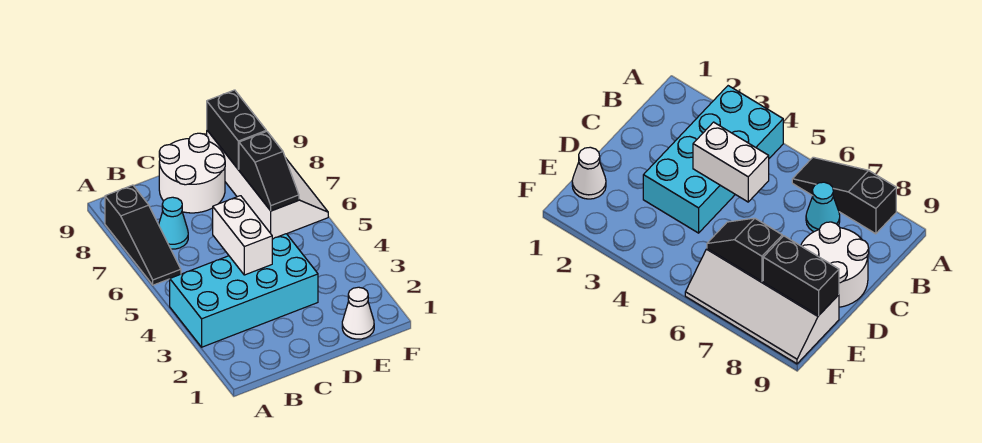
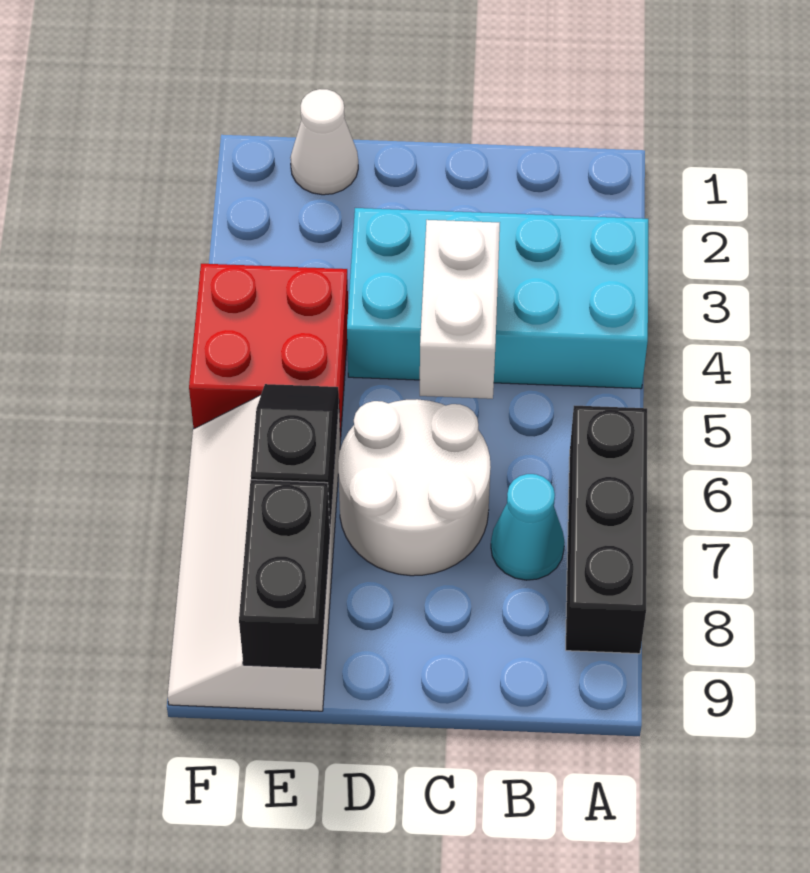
black 1x3 slope [105,185,181,285] -> black 1x3 brick [566,406,647,654]
white 2x2 round brick [159,133,225,213] -> white 2x2 round brick moved to [338,399,491,576]
none -> red 2x2 brick [189,264,348,440]

